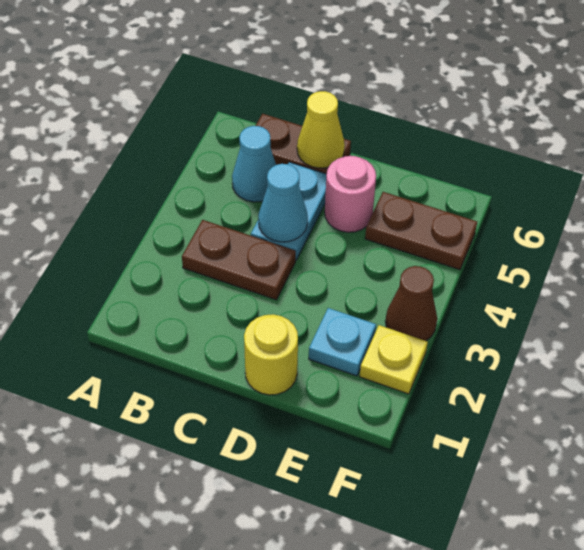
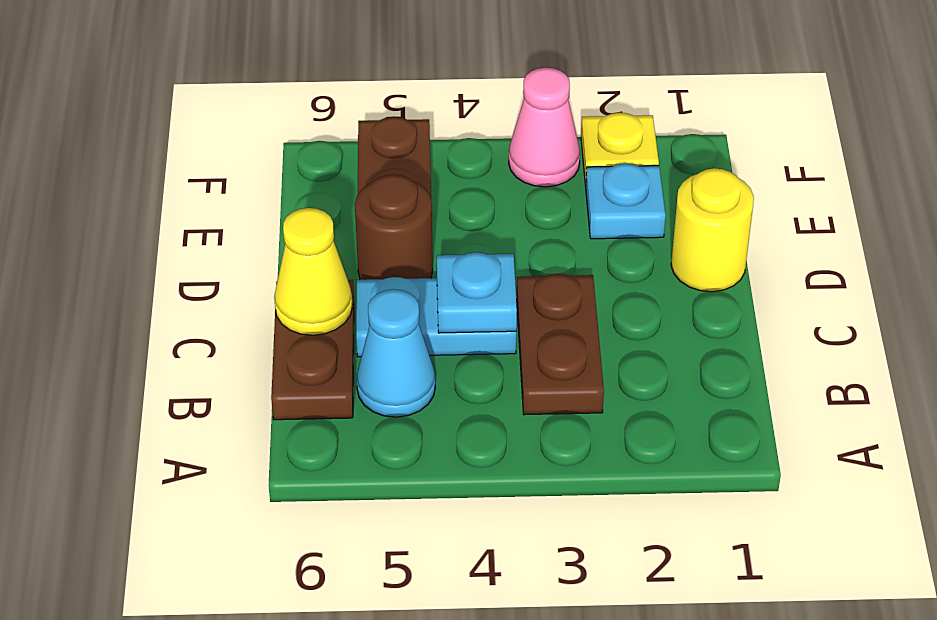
cyan 1x1 cone [258,164,308,242] -> cyan 1x1 plate [437,252,517,333]
pink 1x1 round brick [325,156,376,232] -> brown 1x1 round brick [355,174,433,280]
brown 1x1 cone [385,266,437,341] -> pink 1x1 cone [509,68,580,187]

